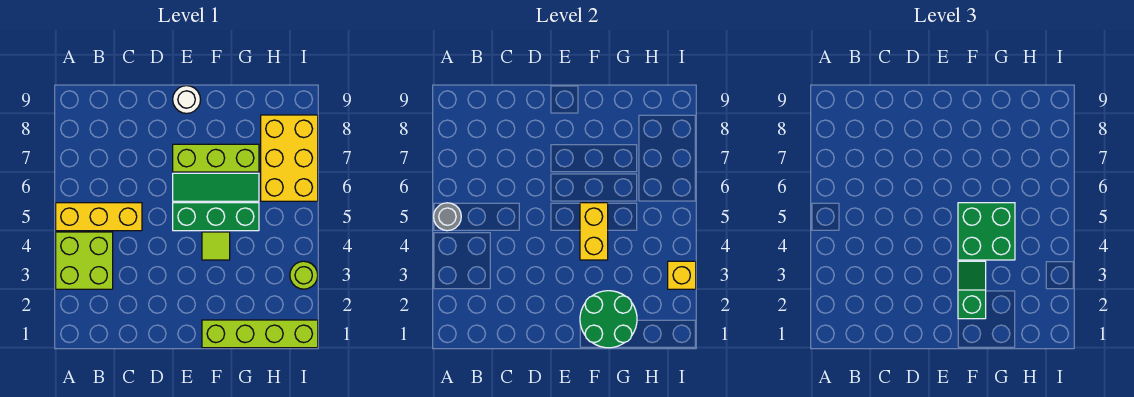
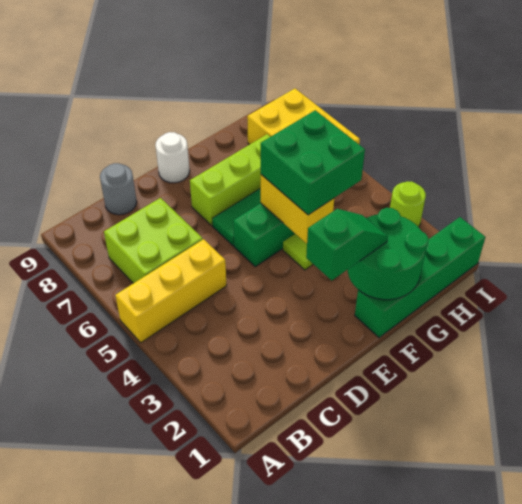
lime 2x2 brick [56,232,113,289] -> lime 2x2 brick moved to [104,198,203,283]
grey 1x1 round brick [434,203,461,231] -> grey 1x1 round brick moved to [100,163,137,215]
lime 1x4 brick [202,320,318,348] -> green 1x4 brick [355,217,485,338]
green 1x2 slope [958,261,986,319] -> green 1x2 slope turned to [306,209,388,280]
yellow 1x1 brick [668,261,696,289] -> none

